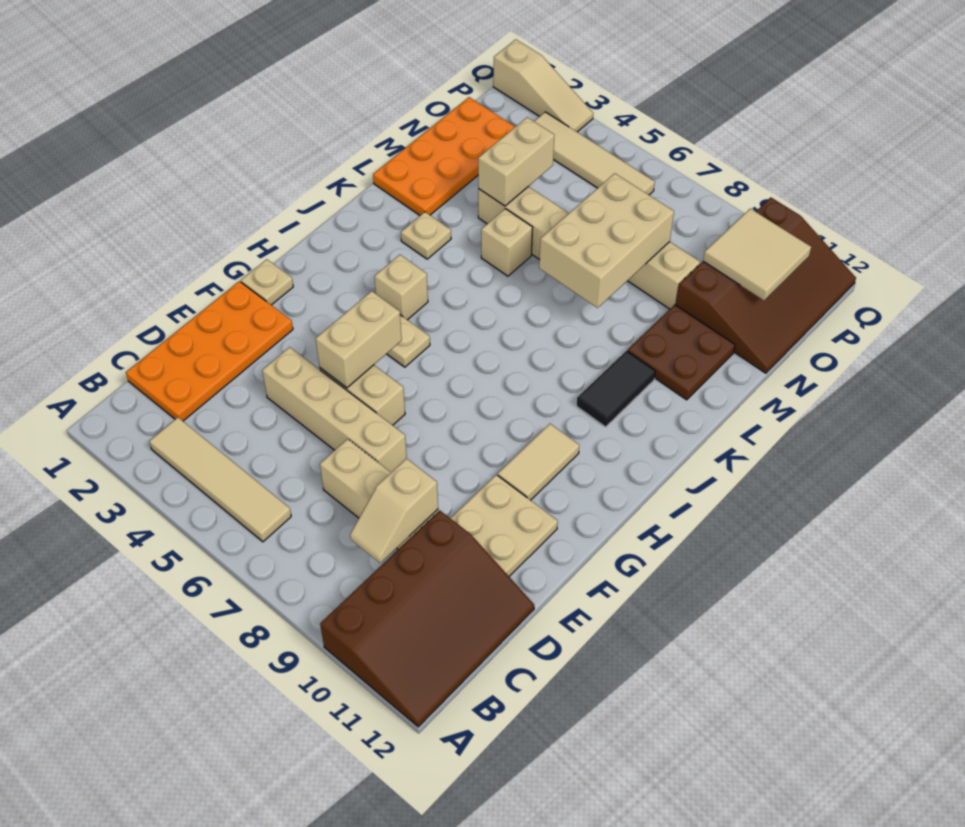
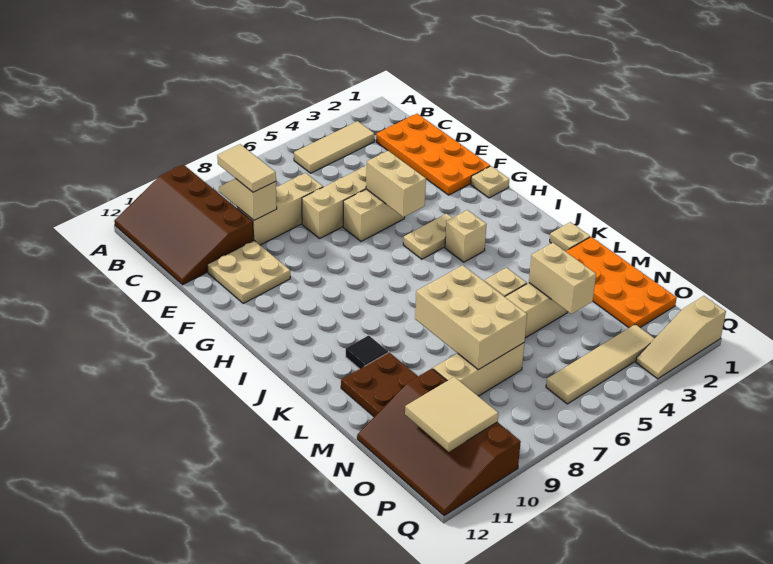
tan 1x4 tile [149,417,291,542] -> tan 1x3 tile [294,121,374,173]
tan 1x2 tile [498,424,579,500] -> tan 1x2 tile moved to [217,144,276,192]
black 1x2 tile [576,351,656,427] -> black 1x1 tile [346,335,388,369]
tan 1x1 plate [401,212,451,259] -> tan 1x1 plate moved to [550,222,590,251]

